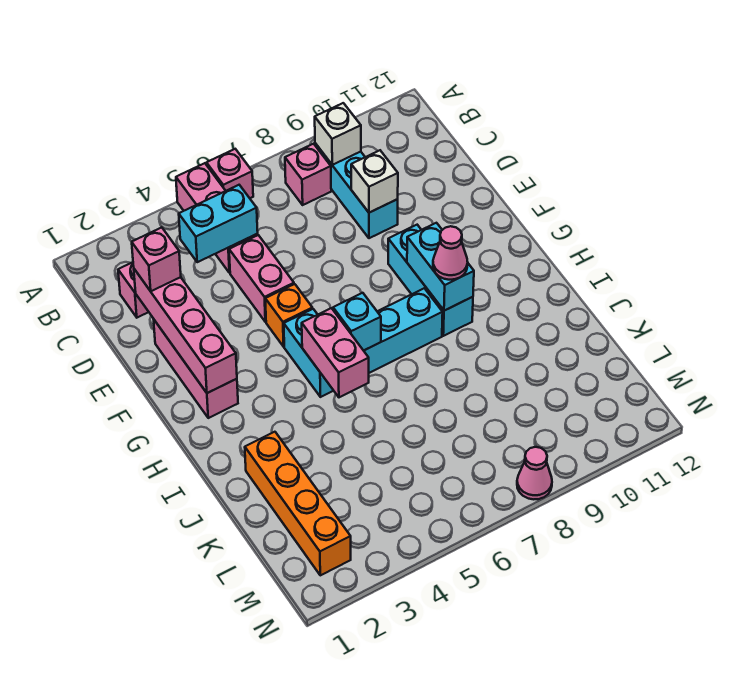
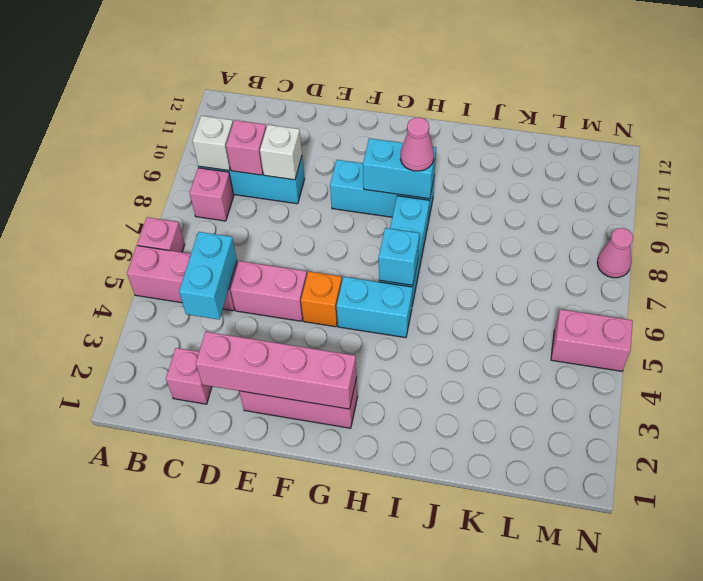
pink 1x1 brick [132,227,181,291] -> pink 1x1 brick moved to [226,120,266,175]
pink 1x2 brick [302,308,369,397] -> pink 1x2 brick moved to [551,309,633,371]
orange 1x4 brick [245,432,351,575] -> none

